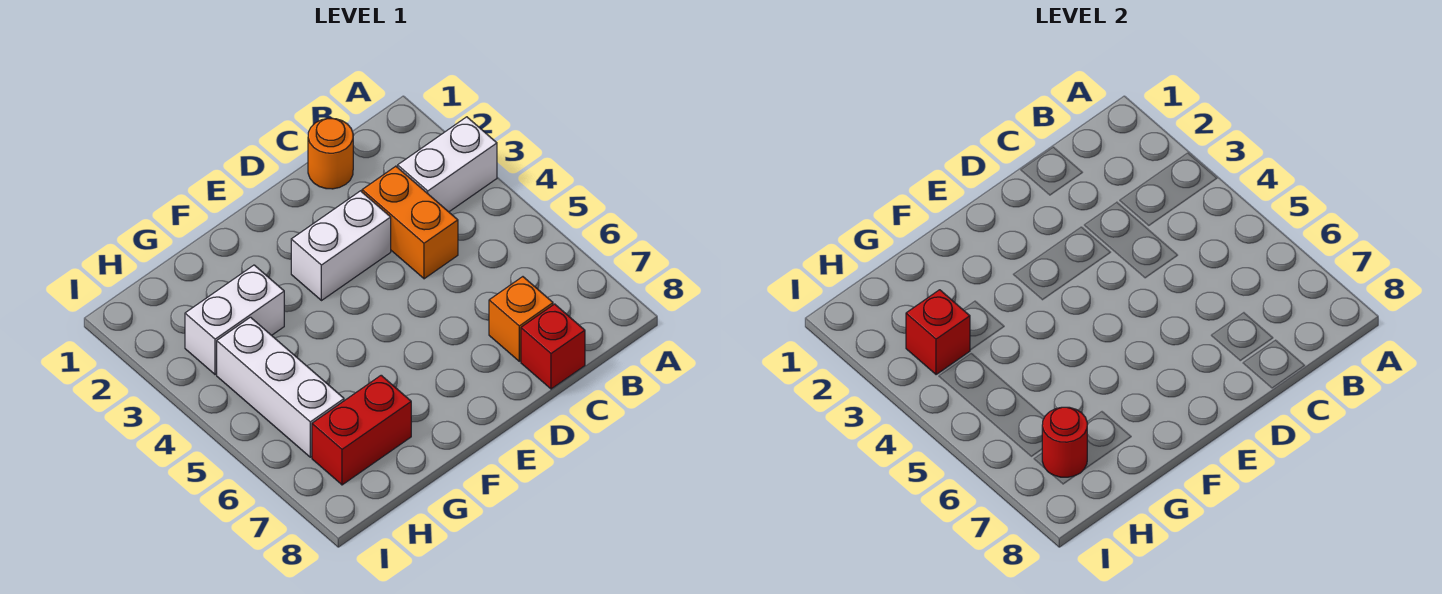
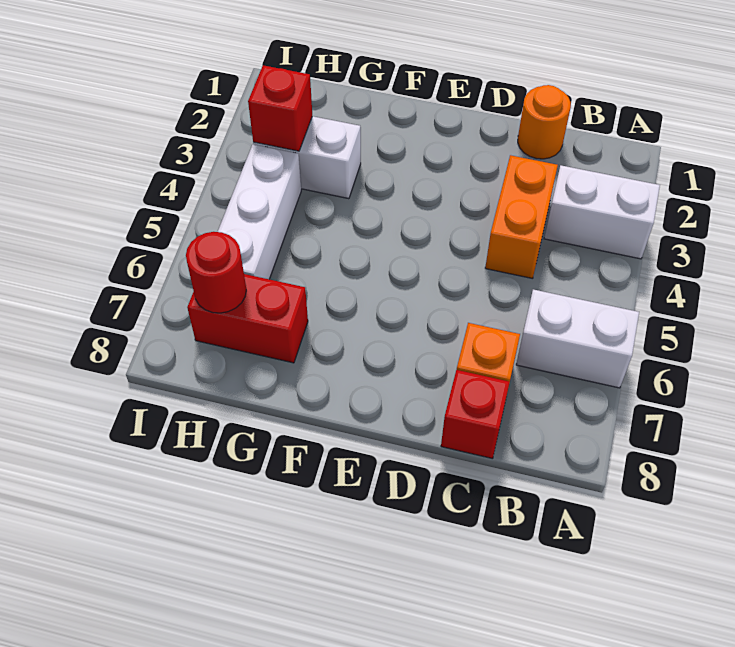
white 1x2 brick [291,191,391,301] -> white 1x2 brick moved to [516,289,639,388]

